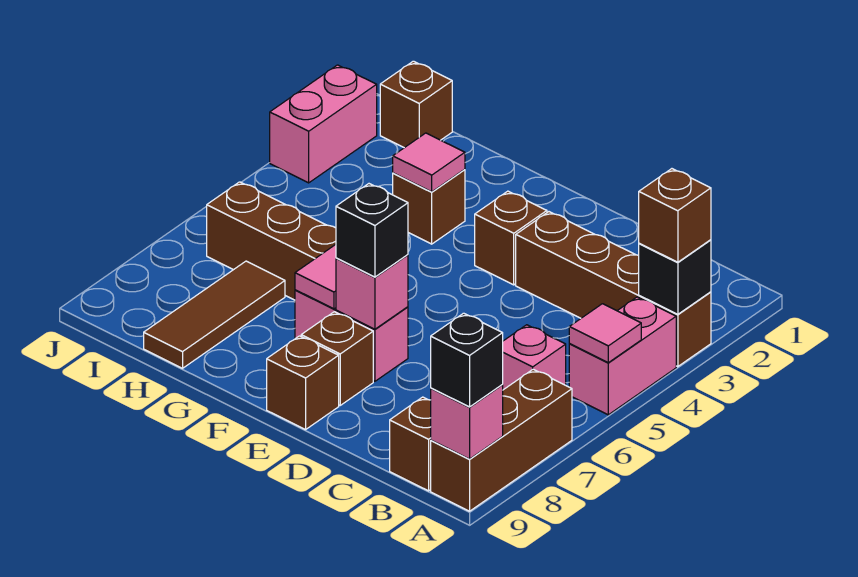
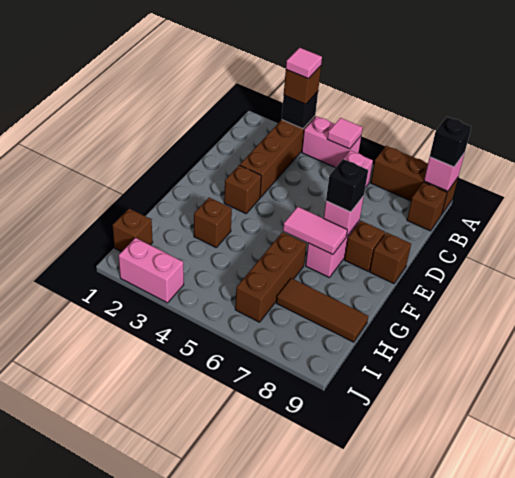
pink 1x1 tile [393,133,465,192] -> pink 1x1 tile moved to [286,48,322,78]

